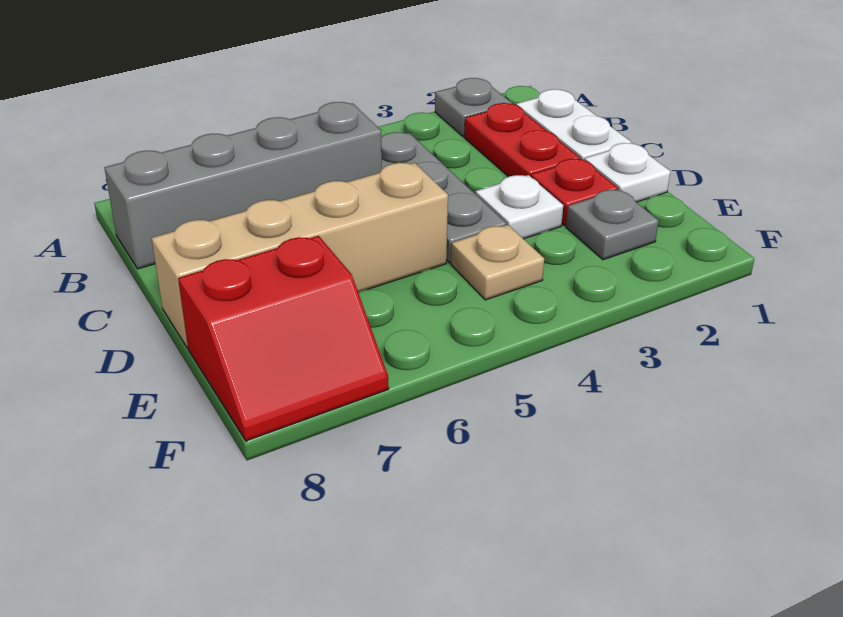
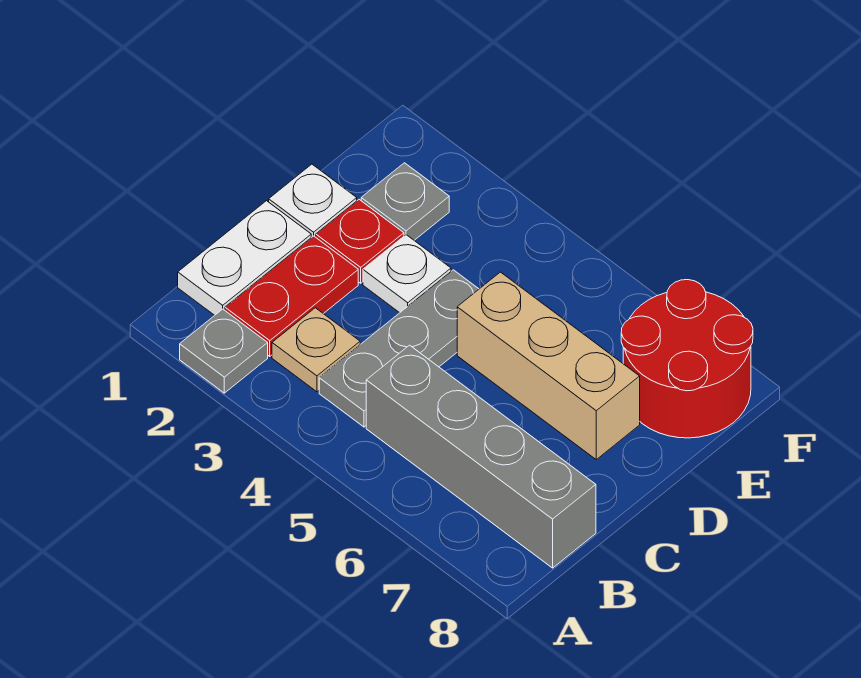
tan 1x4 brick [152,163,448,348] -> tan 1x3 brick [457,272,640,459]
tan 1x1 plate [451,225,544,300] -> tan 1x1 plate moved to [272,308,360,392]
red 2x2 slope [178,236,389,441] -> red 2x2 round brick [621,280,753,438]

